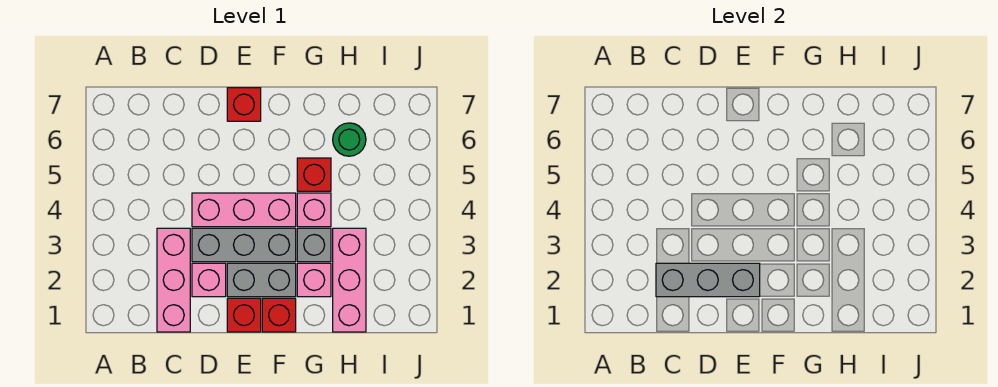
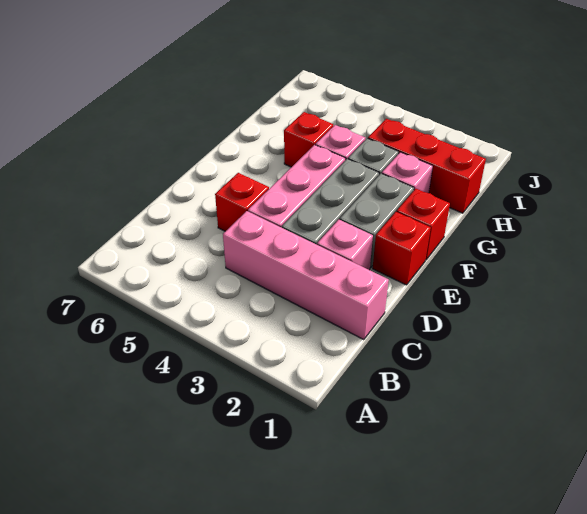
pink 1x3 brick [157,228,190,332] -> pink 1x4 brick [223,211,389,340]
grey 1x3 brick [656,263,760,297] -> none
red 1x1 brick [227,88,261,121] -> red 1x1 brick moved to [215,173,269,231]
pink 1x3 brick [333,228,366,332] -> red 1x3 brick [368,119,486,213]
green 1x1 round brick [333,123,366,156] -> none

